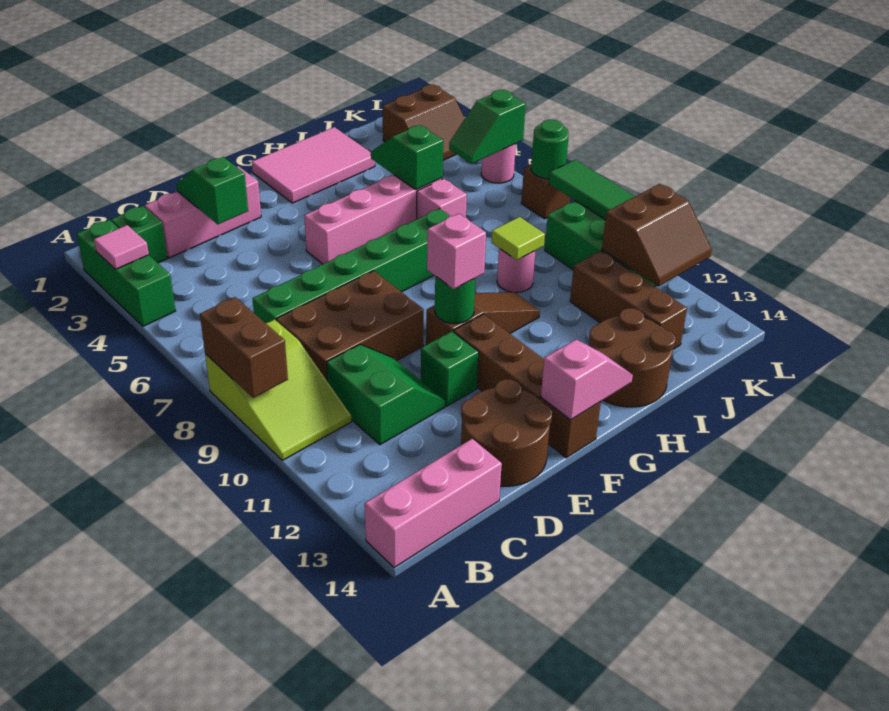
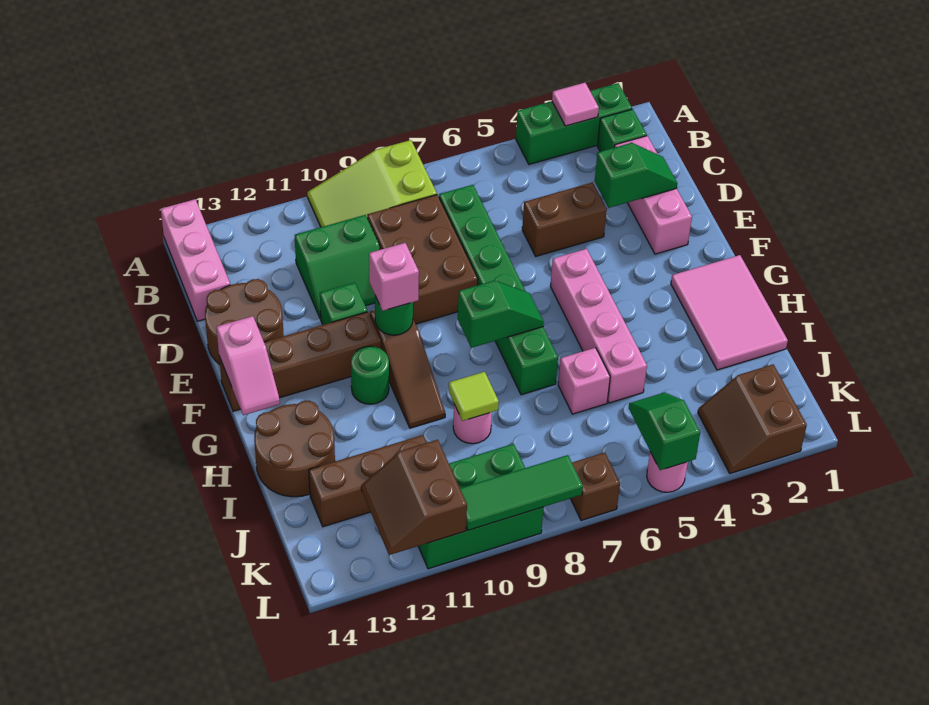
brown 1x2 brick [200,297,288,398] -> brown 1x2 brick moved to [522,182,607,256]
green 1x2 slope [371,125,443,190] -> green 1x2 slope moved to [458,280,544,348]
green 1x1 round brick [531,120,569,179] -> green 1x1 round brick moved to [351,346,389,404]

